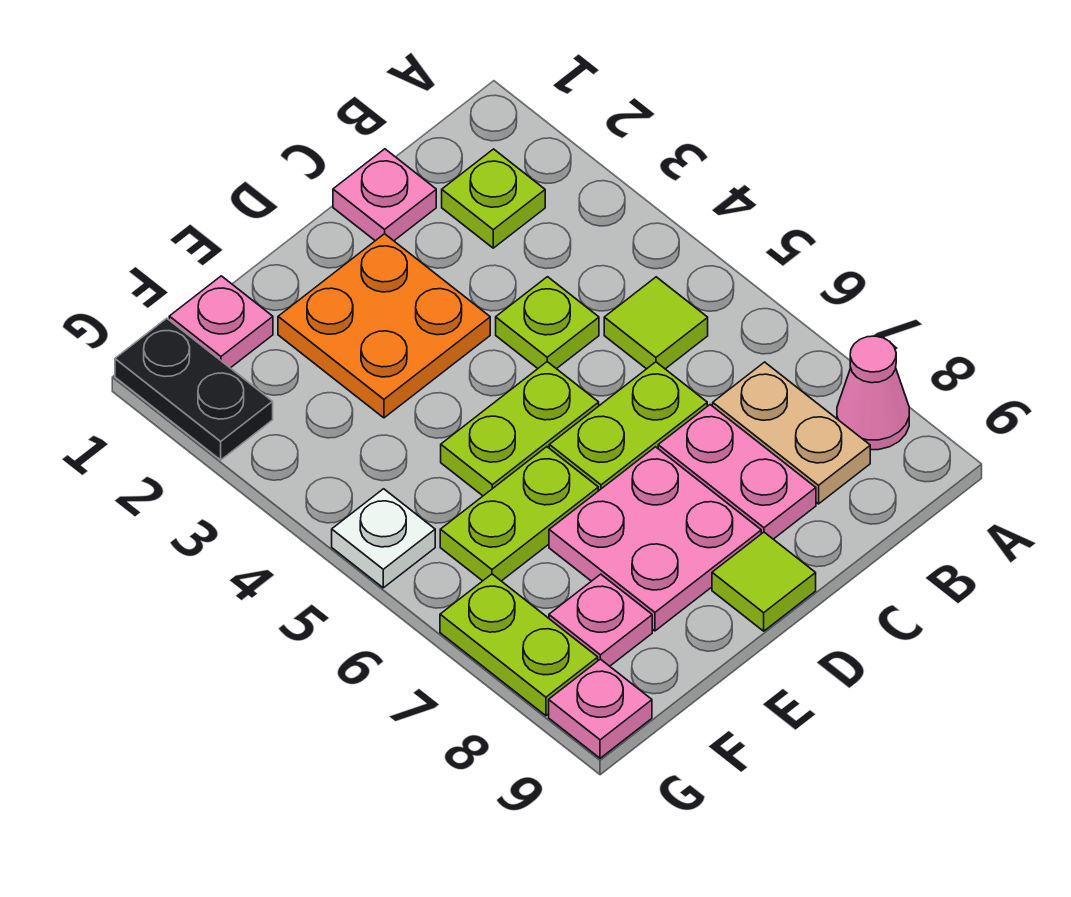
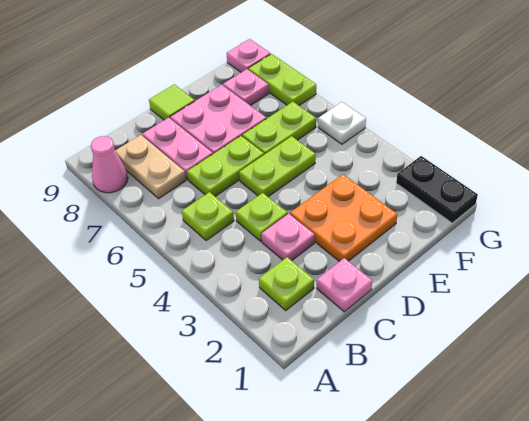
lime 1x1 tile [604,277,708,369] -> lime 1x1 plate [182,192,234,241]
pink 1x1 plate [169,276,273,368] -> pink 1x1 plate moved to [262,214,315,261]

